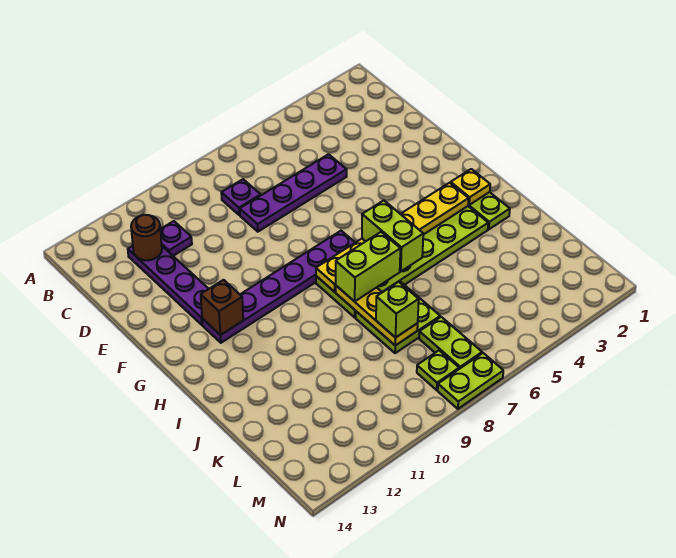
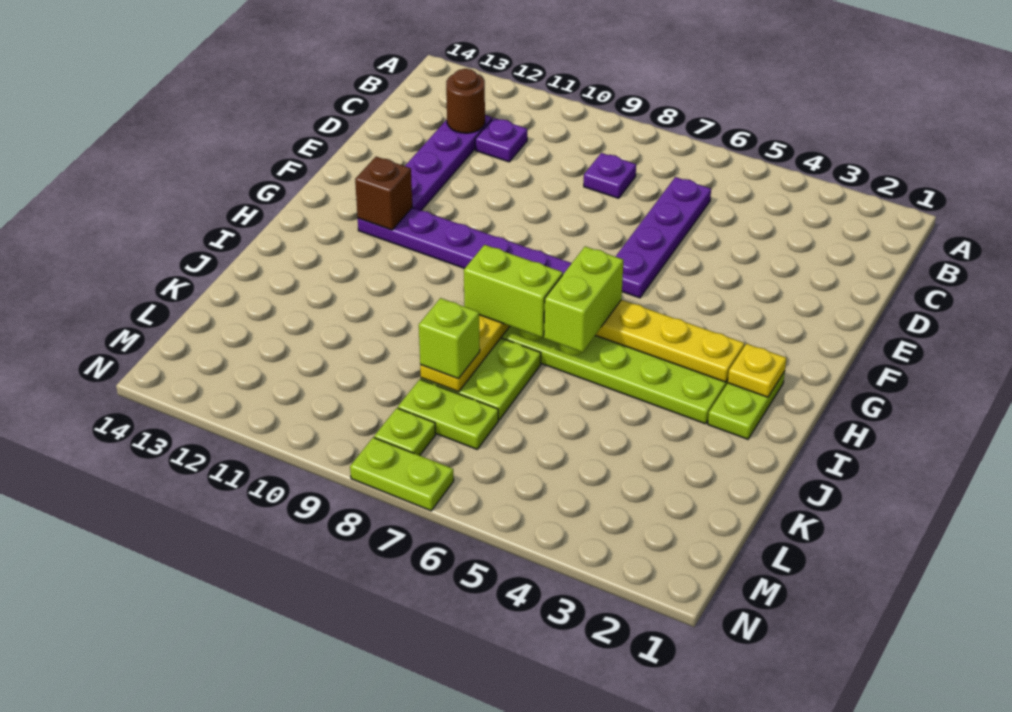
purple 1x4 plate [240,154,347,232] -> purple 1x4 plate turned to [616,177,711,298]
lime 1x2 plate [419,317,482,369] -> lime 1x2 plate turned to [398,379,498,449]

